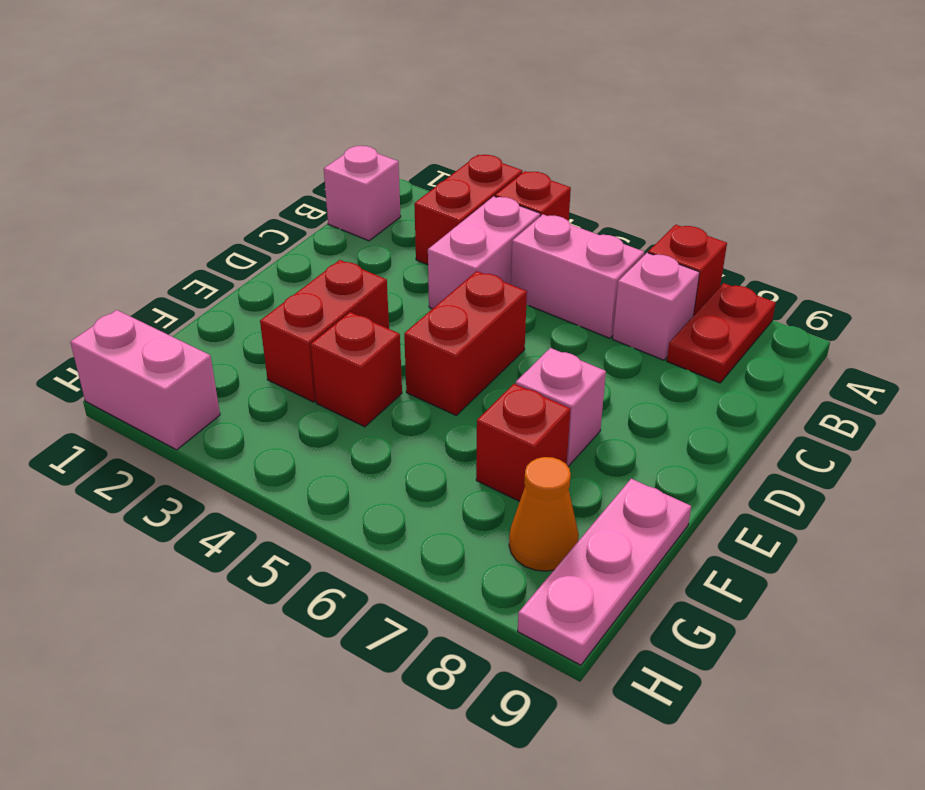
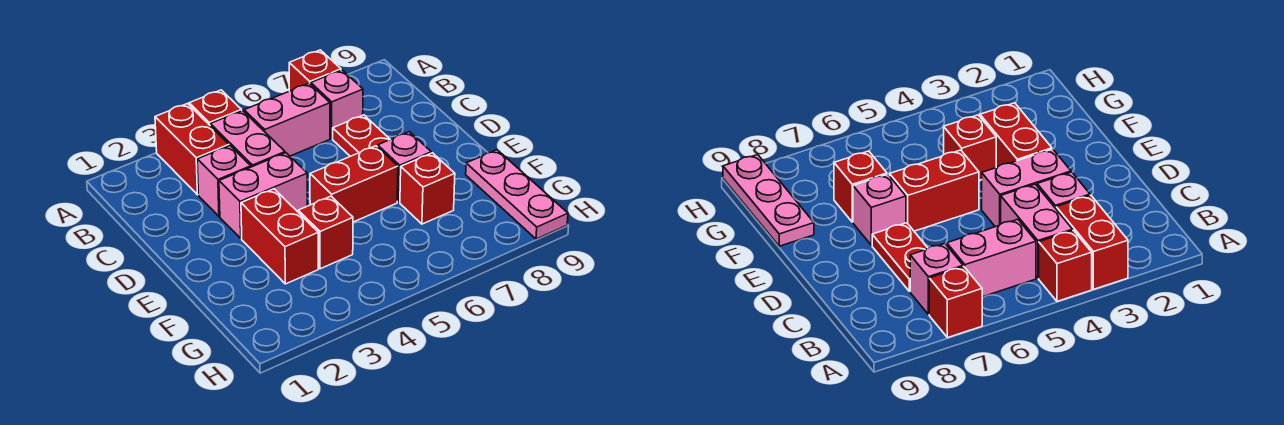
red 1x2 plate [667,283,776,383] -> red 1x2 plate moved to [333,115,390,156]
pink 1x1 brick [324,146,401,241] -> pink 1x1 brick moved to [197,146,251,216]
red 1x2 brick [404,271,527,415] -> red 1x2 brick turned to [310,146,398,222]
orange 1x1 cone [509,457,579,571] -> none
pink 1x2 brick [70,310,220,450] -> pink 1x2 brick moved to [219,153,307,238]

